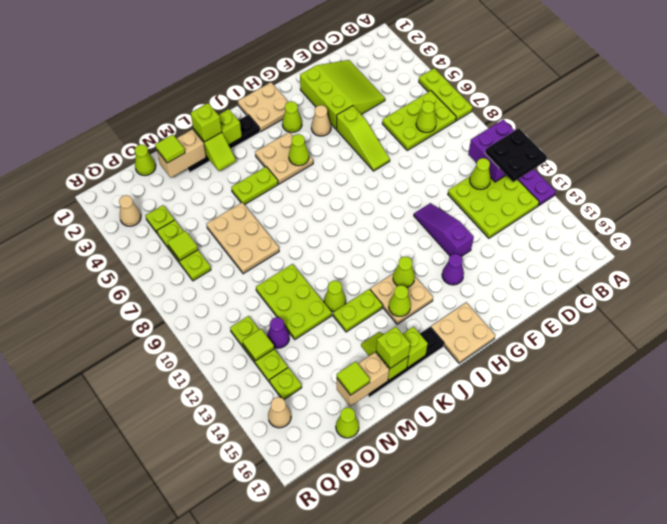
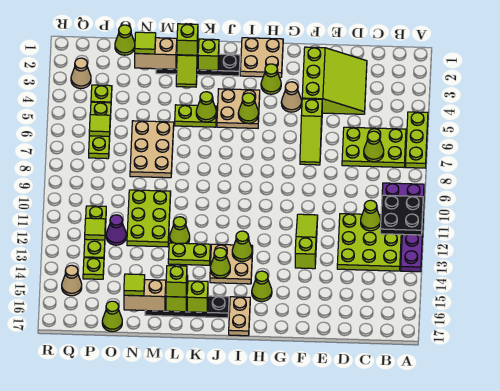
purple 1x3 slope [414,203,474,257] -> lime 1x3 slope [295,214,318,269]
purple 1x1 cone [442,254,464,285] -> none
none -> lime 1x1 cone [252,271,272,302]
tan 2x2 plate [431,303,495,363] -> tan 1x2 plate [229,297,250,336]
none -> lime 1x1 cone [196,92,216,122]

